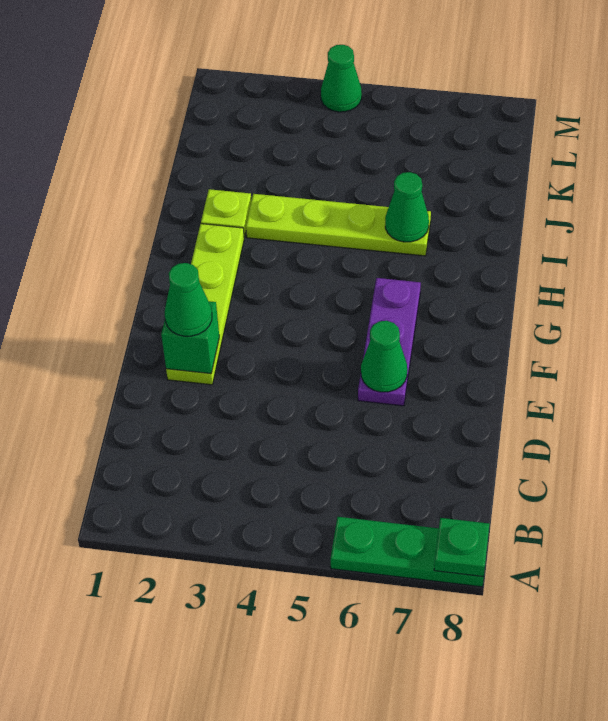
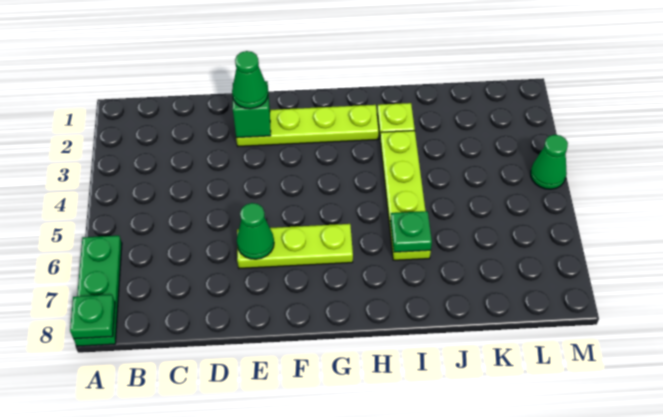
purple 1x3 plate [358,278,421,406] -> lime 1x3 plate [237,224,353,268]
green 1x1 cone [385,172,429,242] -> green 1x1 plate [390,211,432,252]

